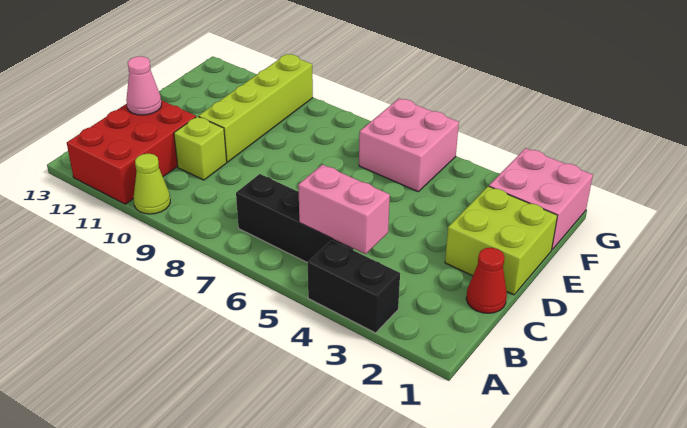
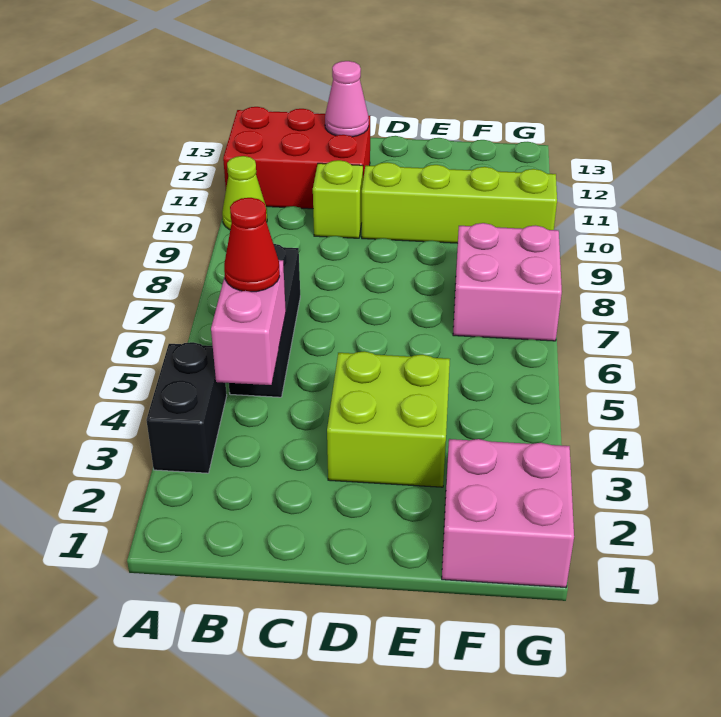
red 1x1 cone [466,248,507,313] -> red 1x1 cone moved to [224,198,280,292]
lime 2x2 brick [445,186,557,295] -> lime 2x2 brick moved to [327,351,450,487]
pink 2x2 brick [359,98,459,191] -> pink 2x2 brick moved to [453,223,562,341]

